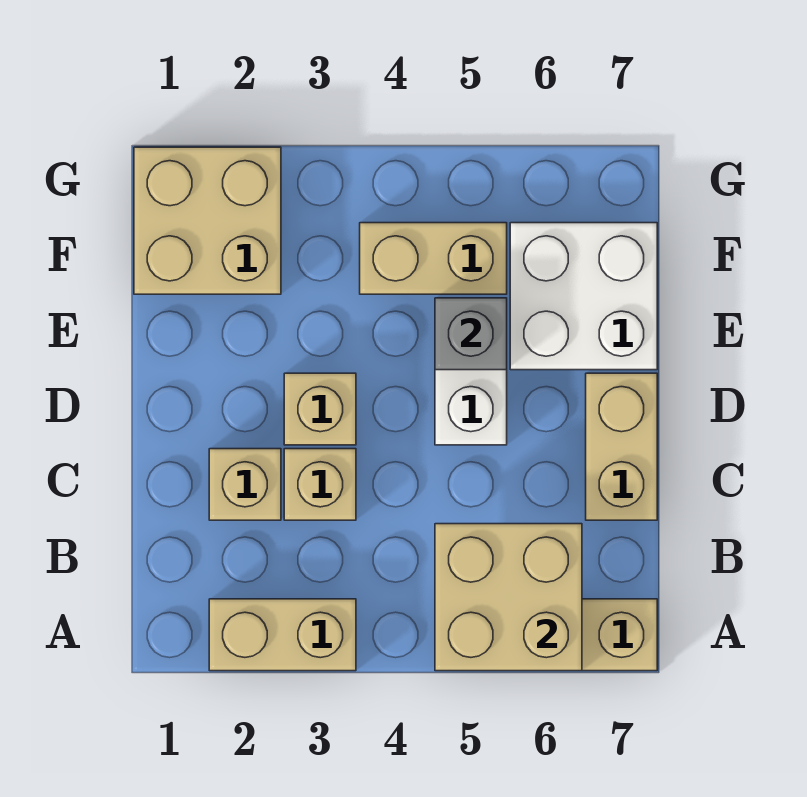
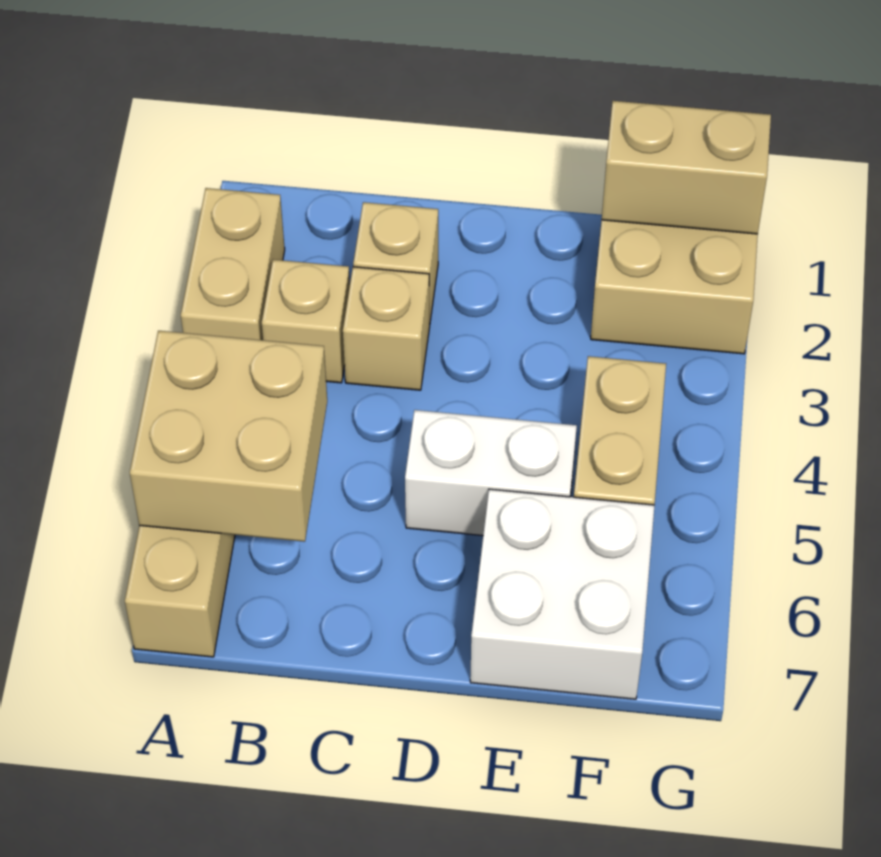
tan 1x2 brick [586,373,657,520] -> tan 1x2 brick moved to [602,101,771,234]
tan 1x1 brick [284,373,356,445] -> tan 1x1 brick moved to [262,260,350,383]
grey 1x1 brick [435,298,507,370] -> none

